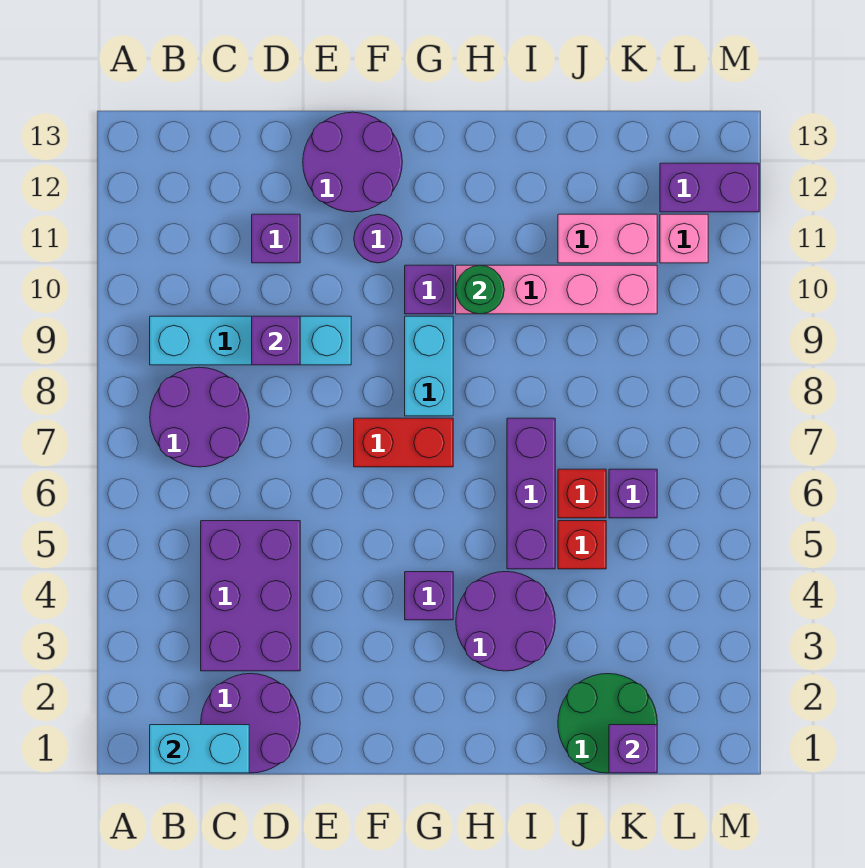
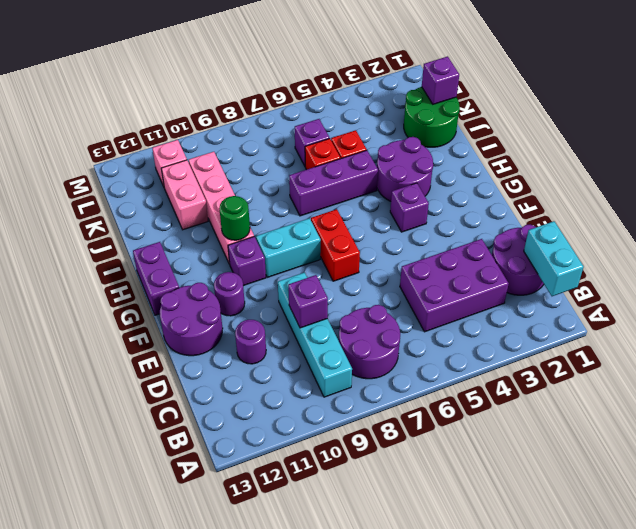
purple 1x1 brick [252,214,300,263] -> purple 1x1 round brick [235,320,266,364]
purple 1x2 brick [660,163,759,212] -> purple 1x2 brick moved to [133,242,179,315]

